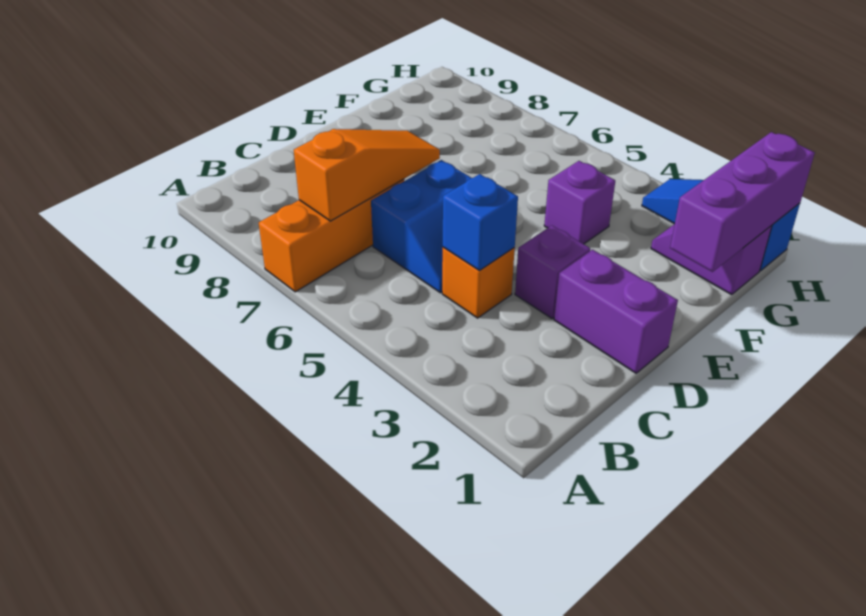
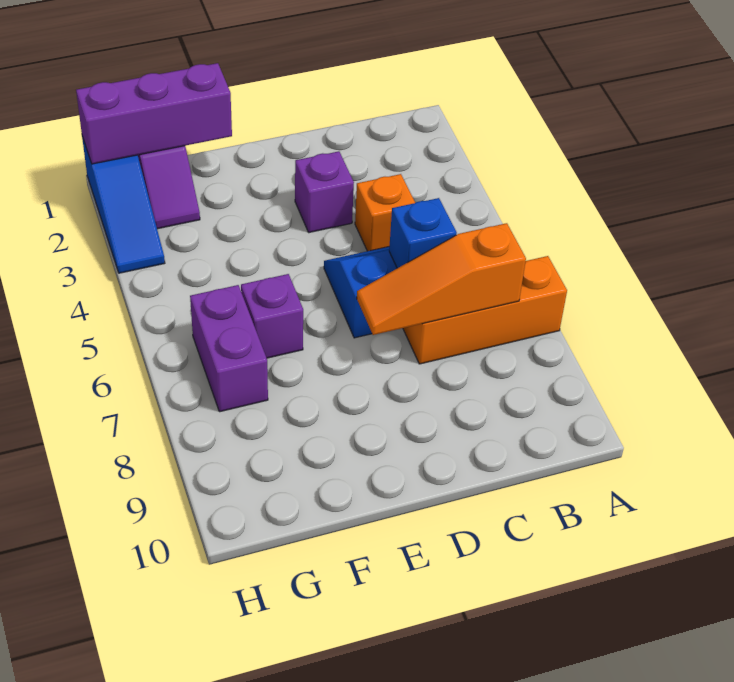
blue 1x1 brick [443,174,518,270] -> blue 1x1 brick moved to [389,198,457,268]
purple 1x2 brick [554,250,678,373] -> purple 1x2 brick moved to [190,285,268,412]
purple 1x1 brick [544,161,615,244] -> purple 1x1 brick moved to [241,274,303,358]

